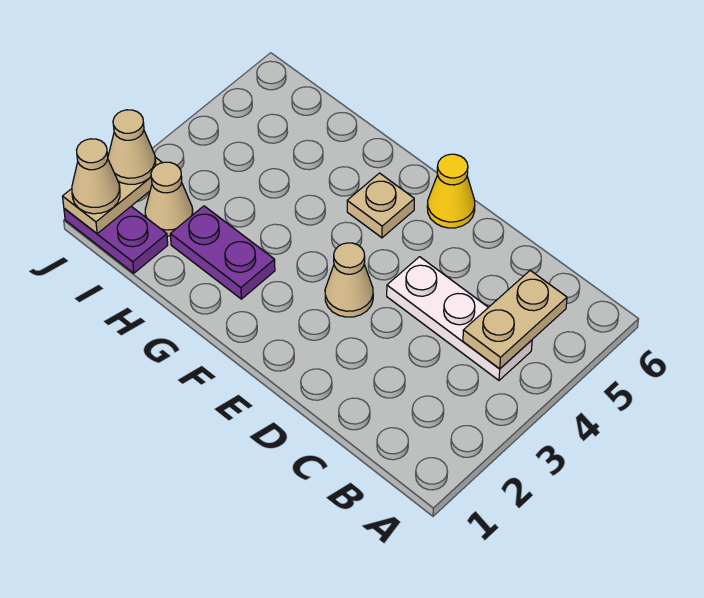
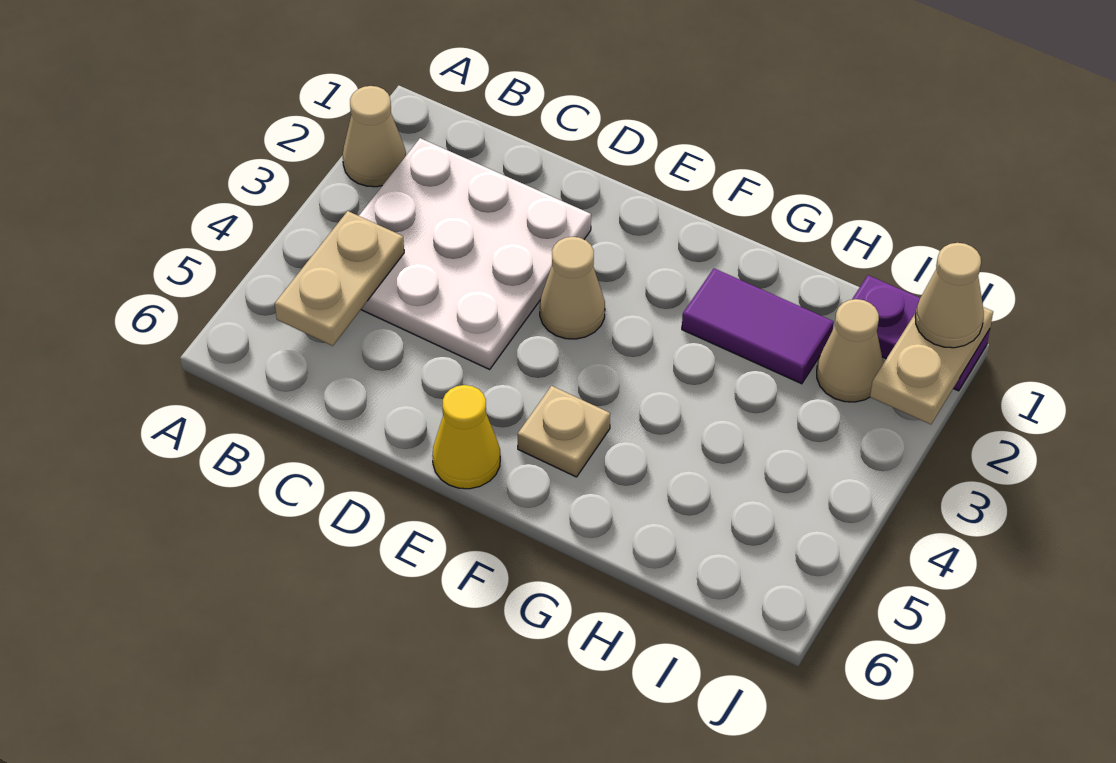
white 1x3 plate [387,257,532,380] -> white 3x3 plate [359,138,591,369]
purple 1x2 plate [170,206,275,299] -> purple 1x2 tile [682,269,834,384]
tan 1x1 cone [108,110,156,184] -> tan 1x1 cone moved to [343,86,406,187]

